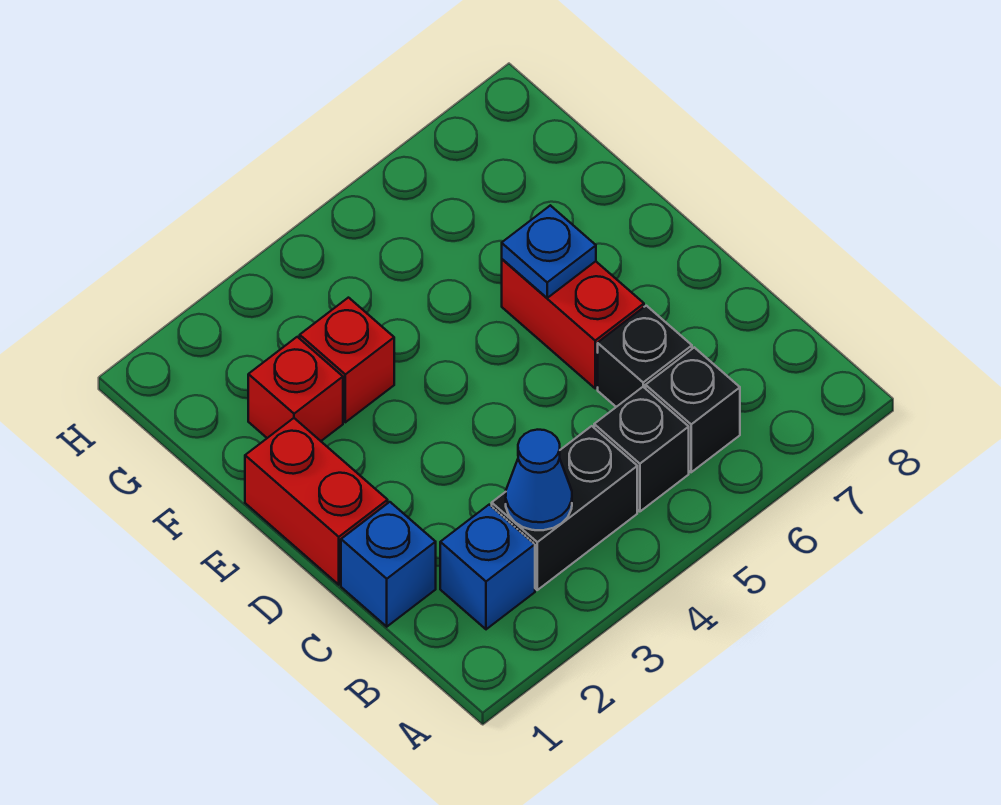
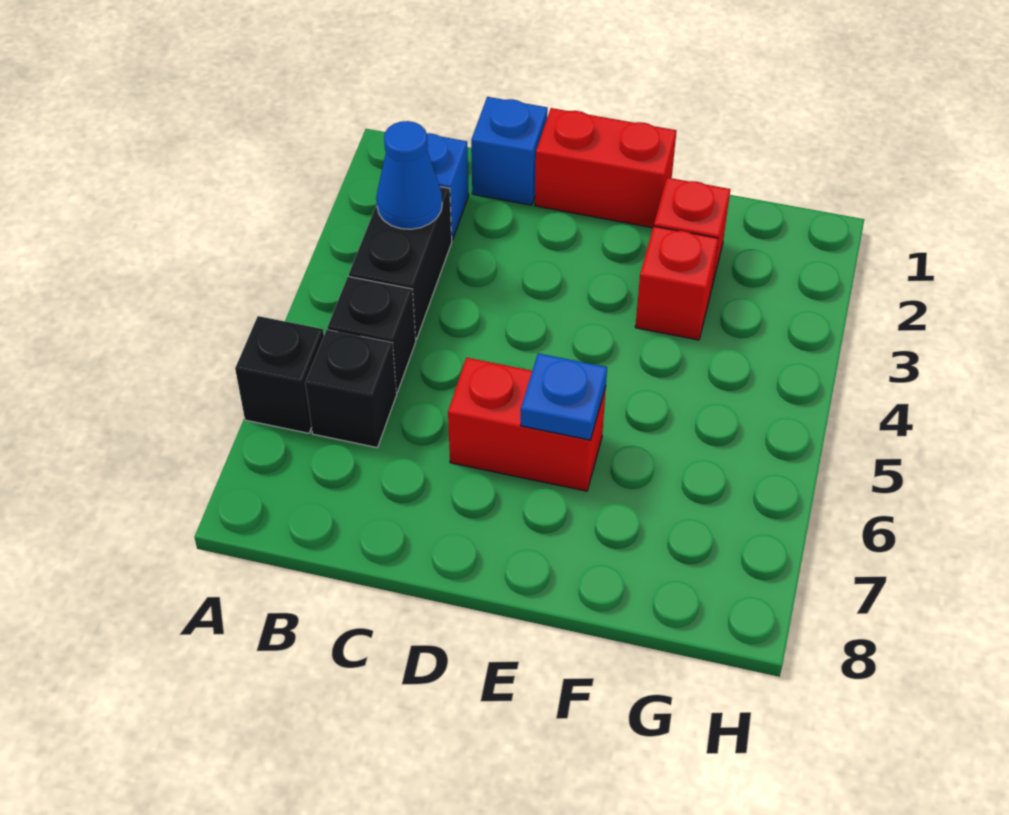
black 1x1 brick [598,306,692,407] -> black 1x1 brick moved to [235,316,324,433]

